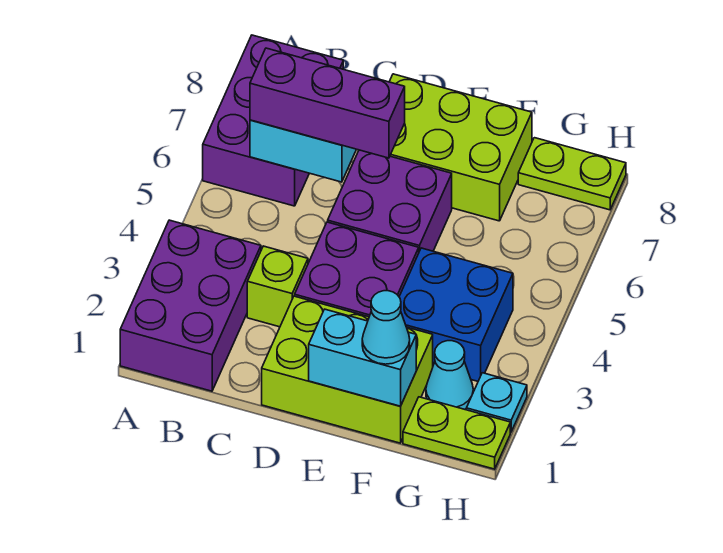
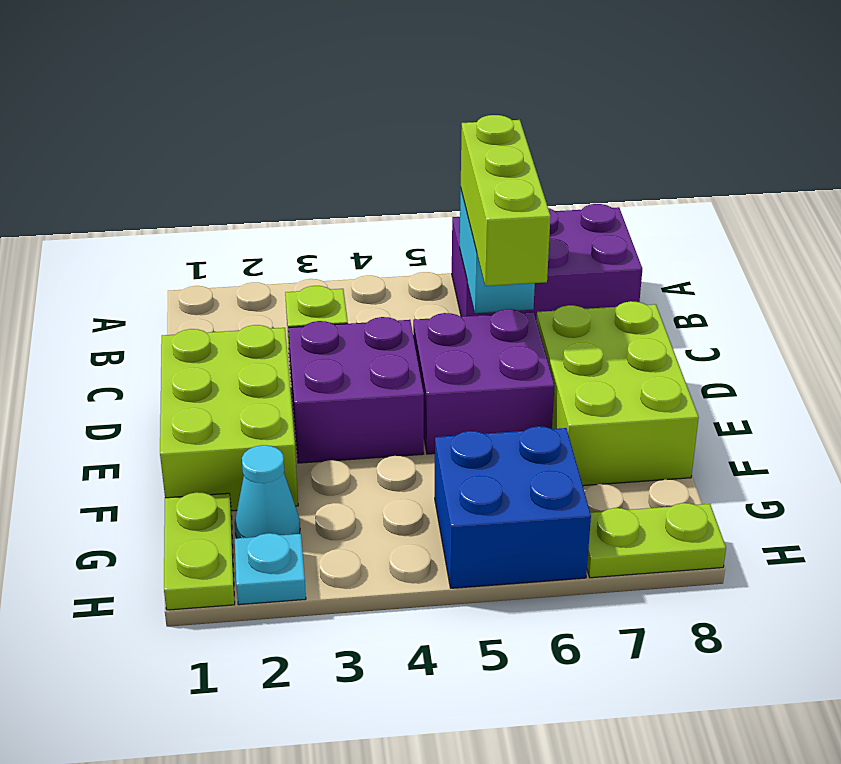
purple 2x3 brick [120,220,261,391] -> none
purple 1x3 brick [250,48,405,158] -> lime 1x3 brick [461,115,551,286]
cyan 1x2 brick [309,309,416,406] -> none
cyan 1x1 cone [362,291,410,364] -> none
blue 2x2 brick [399,248,513,381] -> blue 2x2 brick moved to [435,426,591,588]
lime 1x2 plate [518,138,626,210] -> lime 1x2 plate turned to [587,503,726,578]

